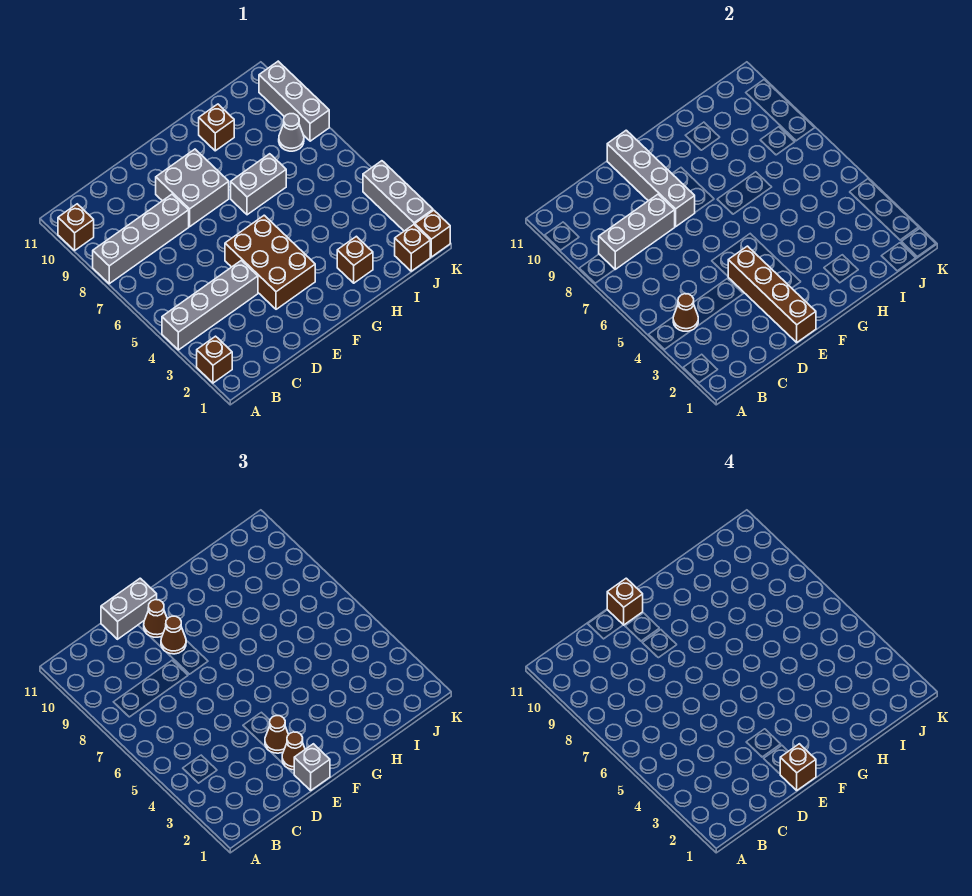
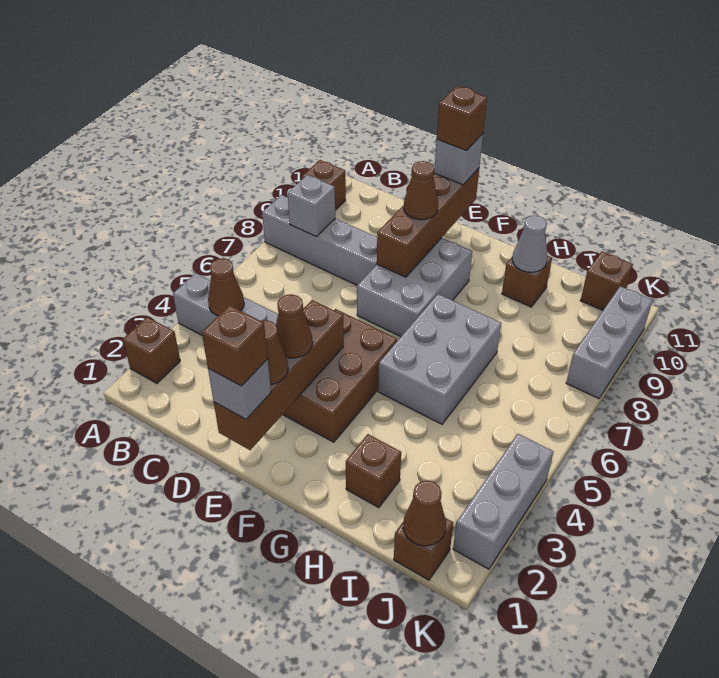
grey 1x3 brick [599,194,675,269] -> grey 1x1 brick [288,175,335,237]
grey 1x2 brick [101,578,157,639] -> grey 1x1 brick [434,134,483,185]
grey 2x2 brick [156,149,229,227] -> grey 2x3 brick [357,238,472,336]
grey 1x4 brick [607,130,695,227] -> brown 1x4 brick [377,168,479,277]
brown 1x1 cone [144,600,167,637] -> brown 1x1 cone moved to [403,481,446,546]
grey 1x2 brick [231,154,286,215] -> grey 2x3 brick [378,294,501,424]
grey 1x1 cone [279,114,304,151] -> grey 1x1 cone moved to [512,215,547,272]
brown 1x1 brick [415,210,450,257] -> brown 1x1 brick moved to [580,252,633,310]

